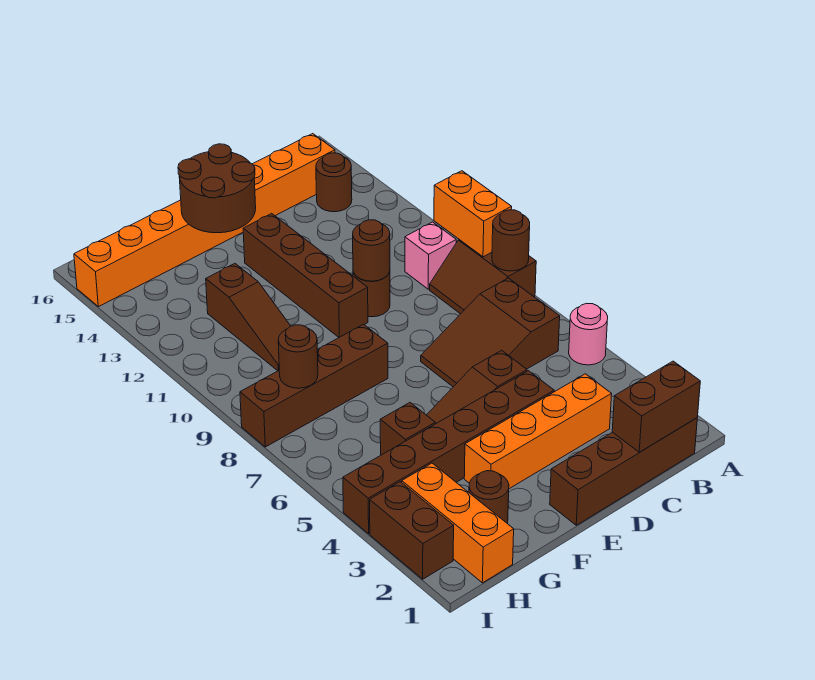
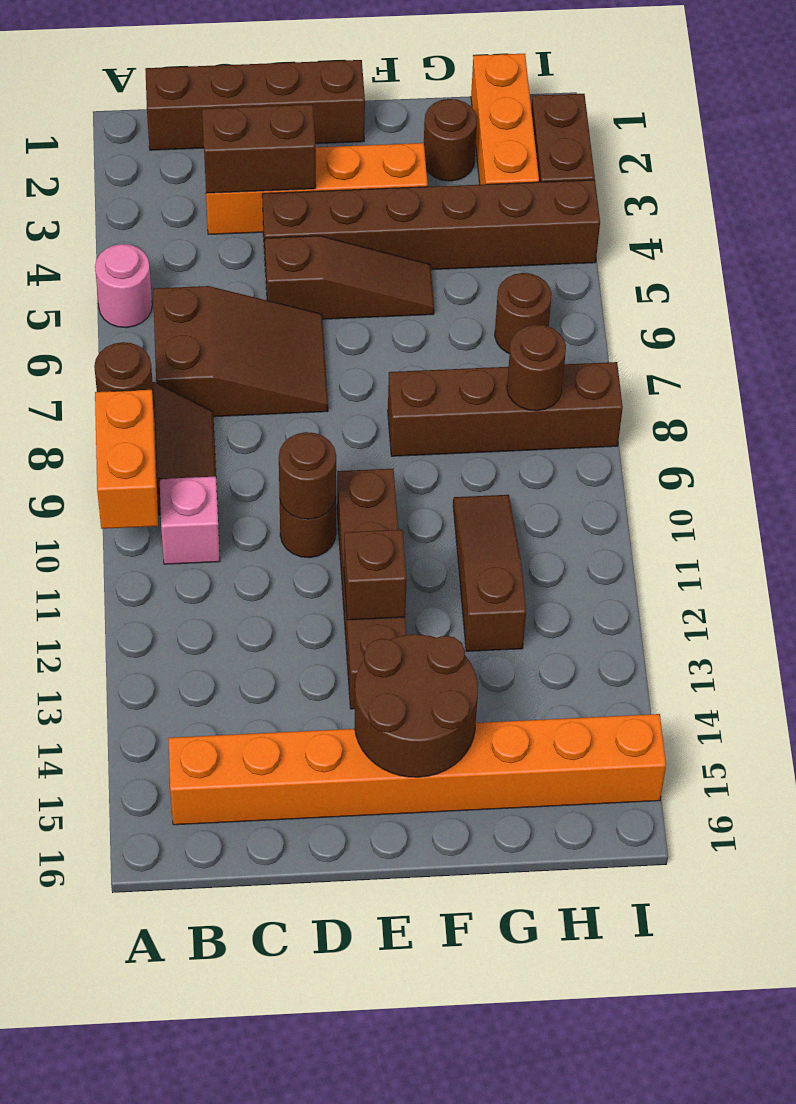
brown 1x2 brick [612,361,700,452] -> brown 1x2 brick moved to [202,104,316,193]
brown 1x1 round brick [316,153,352,212] -> brown 1x1 round brick moved to [495,273,552,354]
brown 1x1 brick [380,403,435,455] -> brown 1x1 brick moved to [344,530,407,620]

